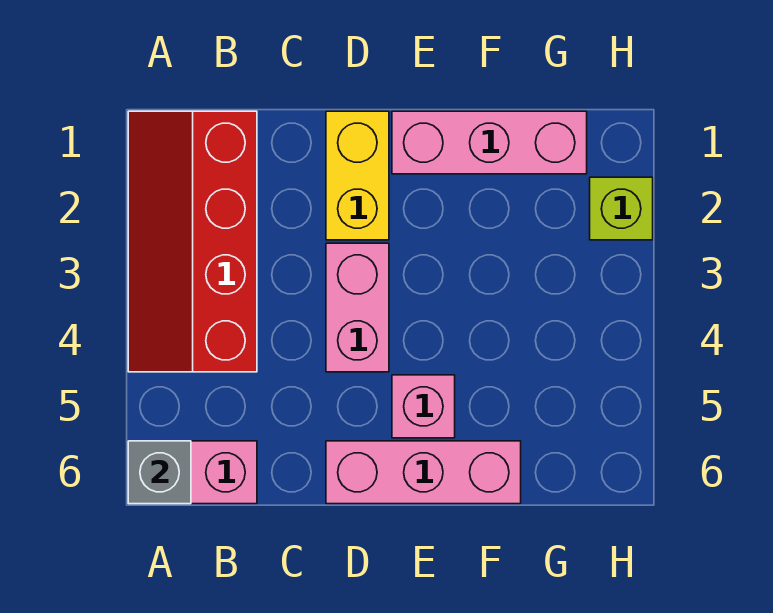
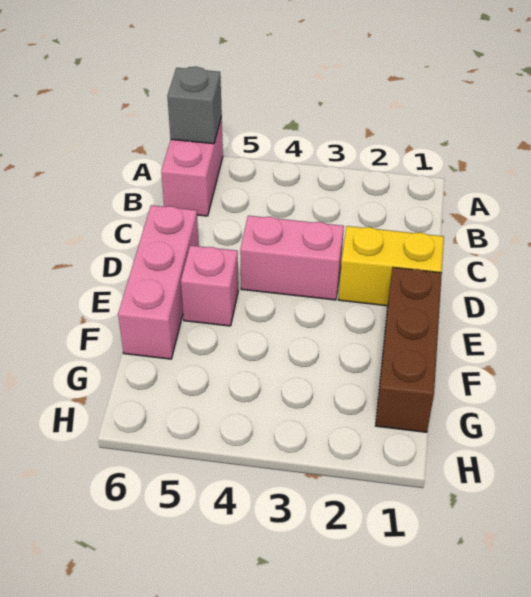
red 2x4 slope [128,111,257,372] -> none
pink 1x3 brick [392,111,587,174] -> brown 1x3 brick [376,267,442,432]
lime 1x1 brick [590,177,653,240] -> none

